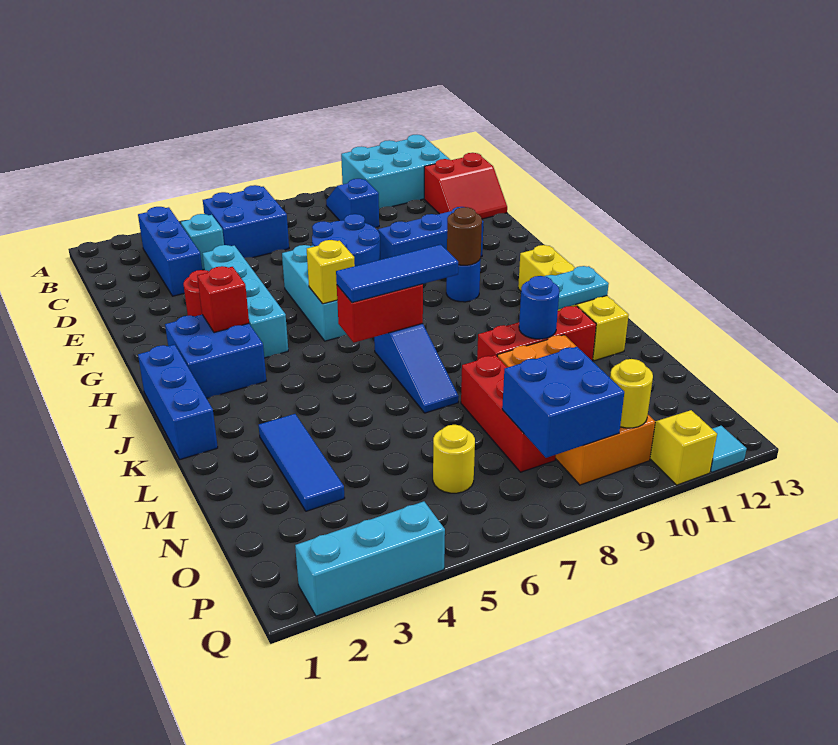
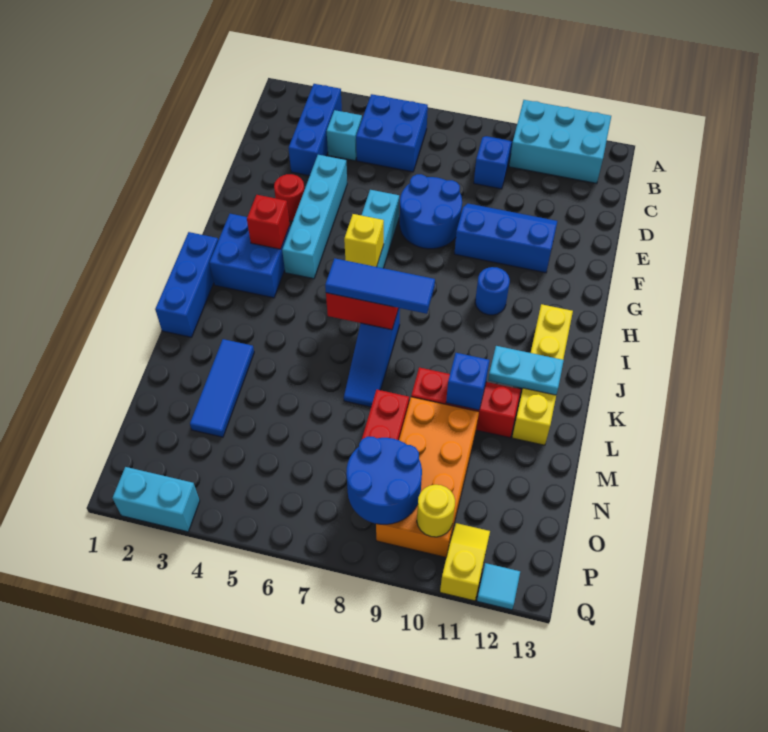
red 2x2 slope [424,153,507,219] -> none
brown 1x1 round brick [447,207,482,265] -> none
blue 1x1 round brick [519,276,559,339] -> blue 1x1 brick [446,353,489,410]
yellow 1x1 round brick [433,425,475,493] -> none
blue 2x2 brick [502,347,624,458] -> blue 2x2 round brick [346,437,422,524]
cyan 1x3 brick [295,501,445,616] -> cyan 1x2 brick [113,467,200,532]

